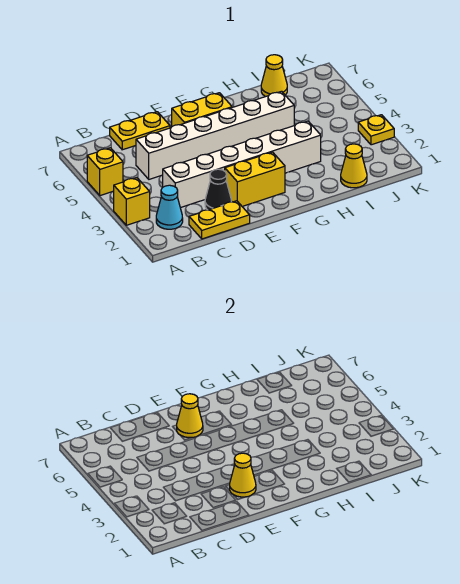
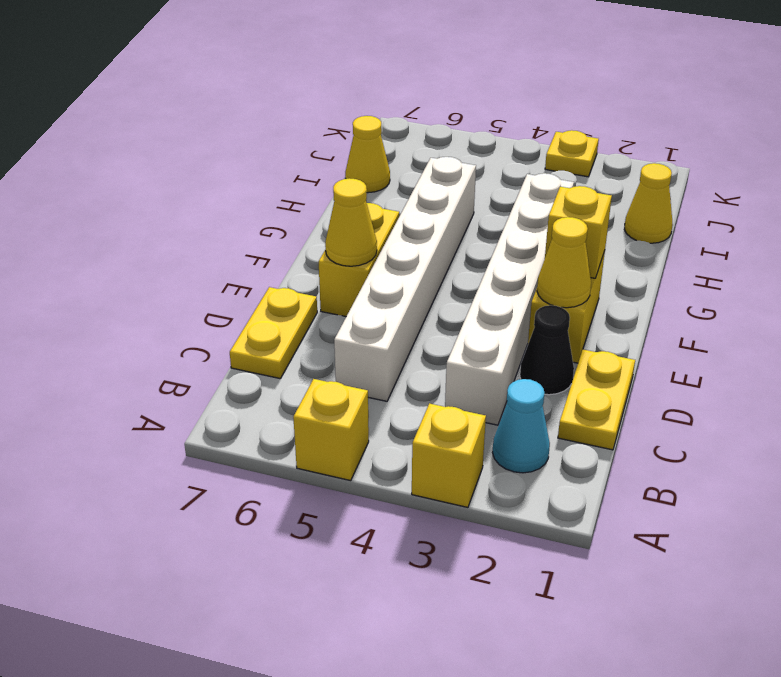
none -> yellow 1x1 brick [545,186,612,278]

